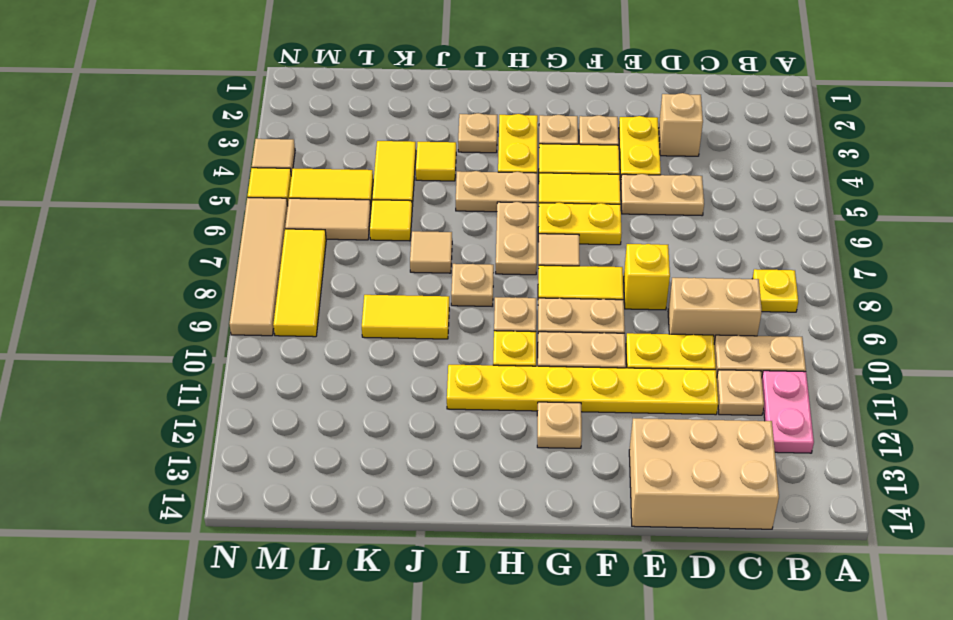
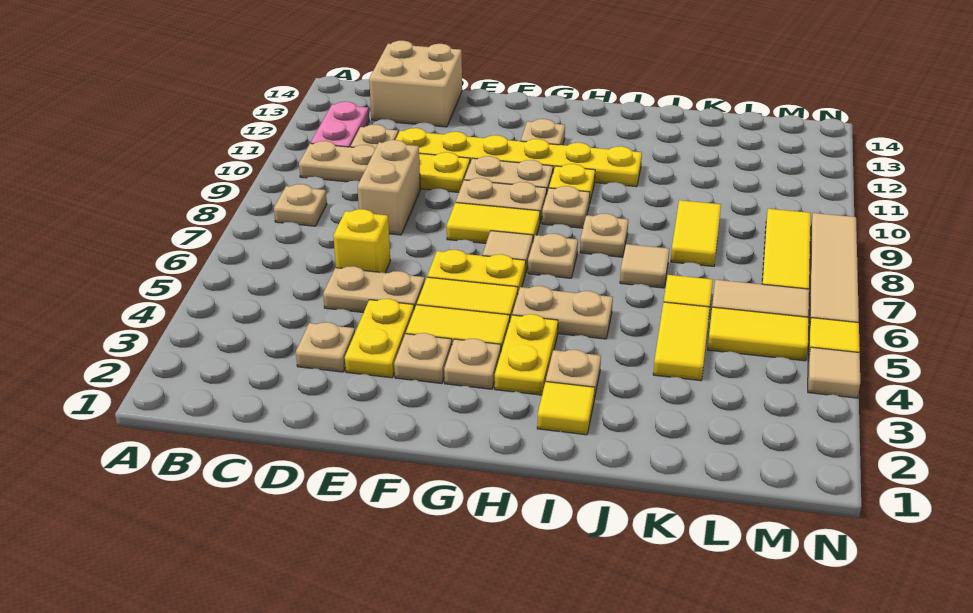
yellow 1x1 plate [752,269,798,312] -> tan 1x1 plate [274,184,327,226]
tan 1x2 brick [668,278,762,342] -> tan 1x2 brick turned to [357,140,420,235]
tan 2x3 brick [629,418,779,529] -> tan 2x2 brick [369,41,462,127]
tan 1x1 brick [659,93,703,156] -> tan 1x1 plate [296,322,355,372]
yellow 1x1 brick [624,244,670,310] -> yellow 1x1 brick moved to [333,209,390,273]
tan 1x2 plate [496,202,537,275] -> tan 1x1 plate [528,233,578,278]
yellow 1x1 tile [416,142,456,181] -> yellow 1x1 tile moved to [537,382,595,435]
yellow 1x2 tile [362,295,449,339] -> yellow 1x2 tile turned to [671,200,721,266]

